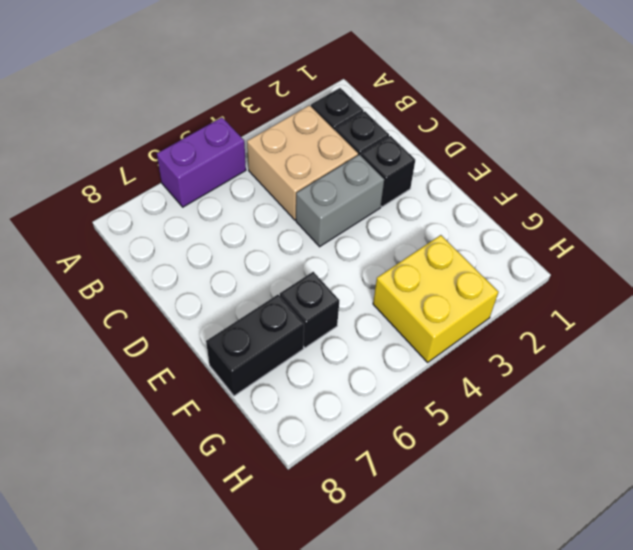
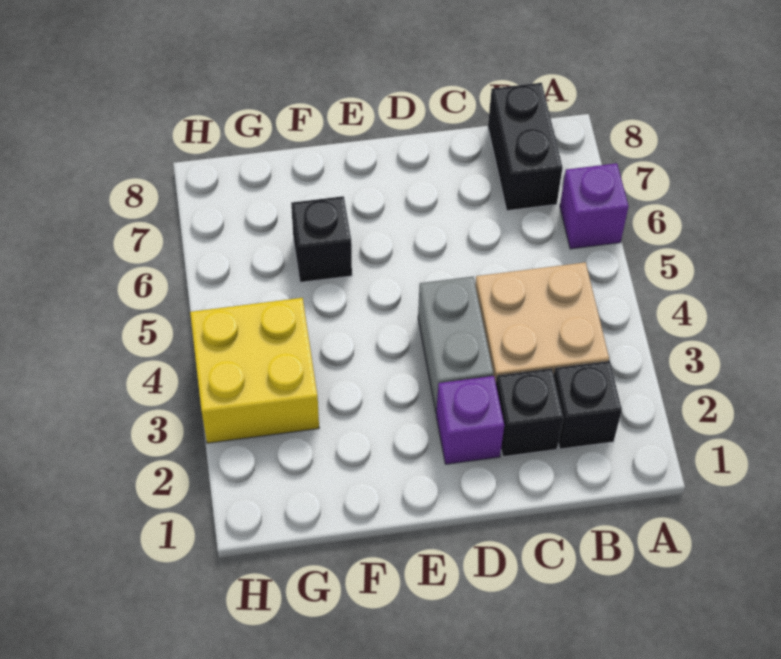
purple 1x2 brick [157,117,246,207] -> purple 1x1 brick [560,163,629,249]
black 1x1 brick [361,136,415,207] -> purple 1x1 brick [436,376,504,464]
black 1x2 brick [206,295,304,396] -> black 1x2 brick moved to [488,83,563,211]

